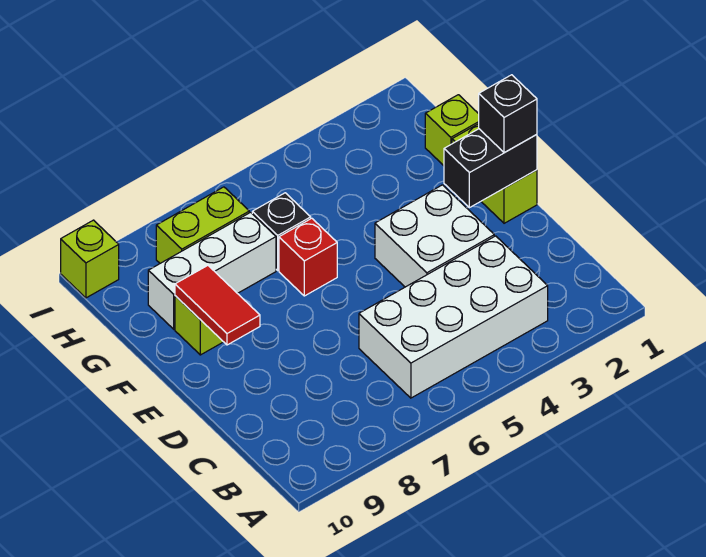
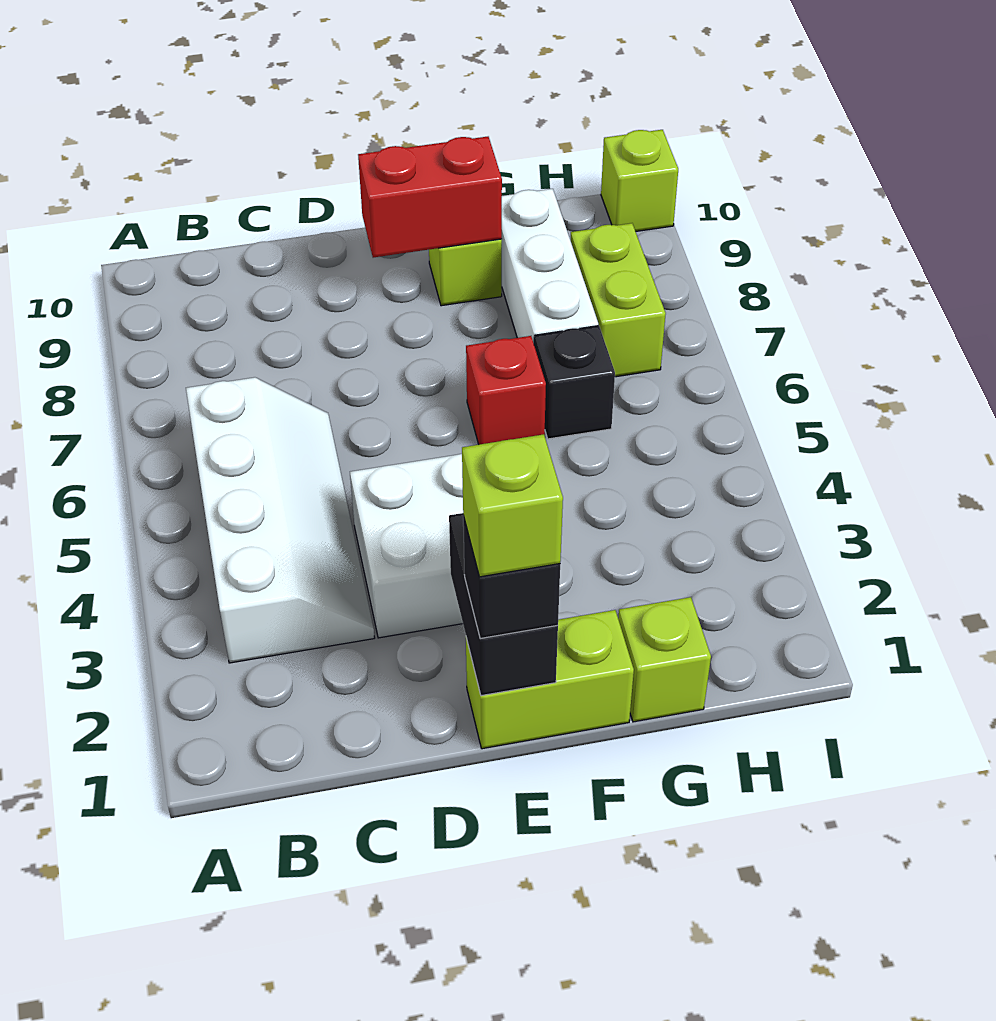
white 2x4 brick [359,236,548,398] -> white 2x4 slope [186,377,375,663]
none -> lime 1x1 brick [462,434,563,577]
red 1x2 tile [175,266,260,345] -> red 1x2 brick [358,137,502,258]

